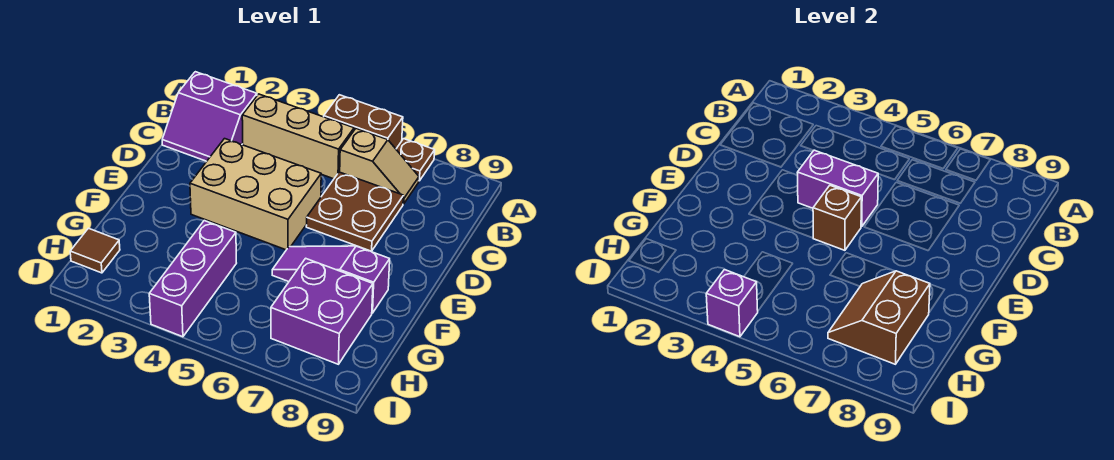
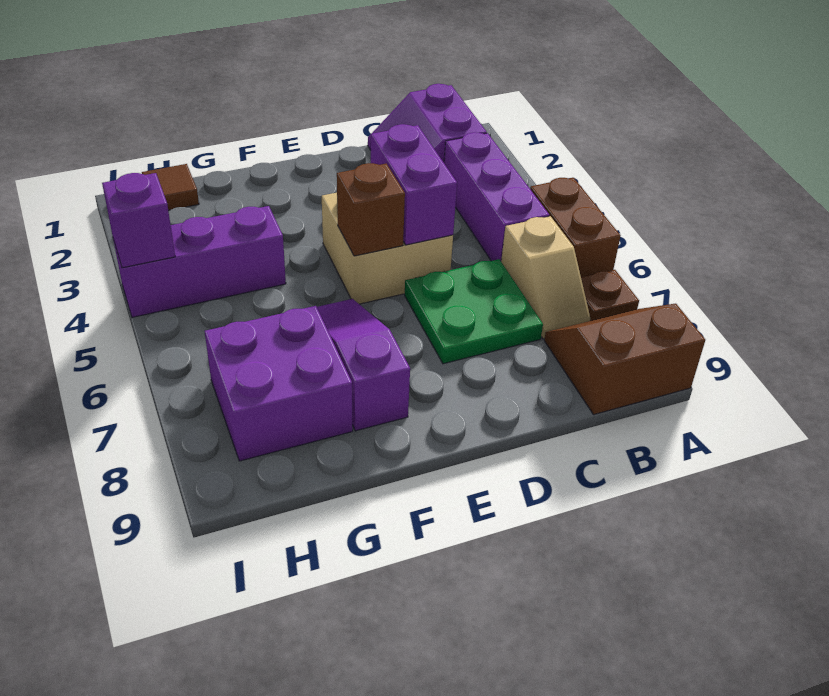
tan 1x3 brick [242,94,354,179] -> purple 1x3 brick [444,132,549,261]
brown 2x2 plate [306,172,403,251] -> green 2x2 plate [405,259,543,364]
tan 2x3 brick [190,139,321,250] -> tan 2x2 brick [322,193,453,304]
brown 2x2 slope [828,271,930,364] -> brown 2x2 slope moved to [544,304,705,414]

